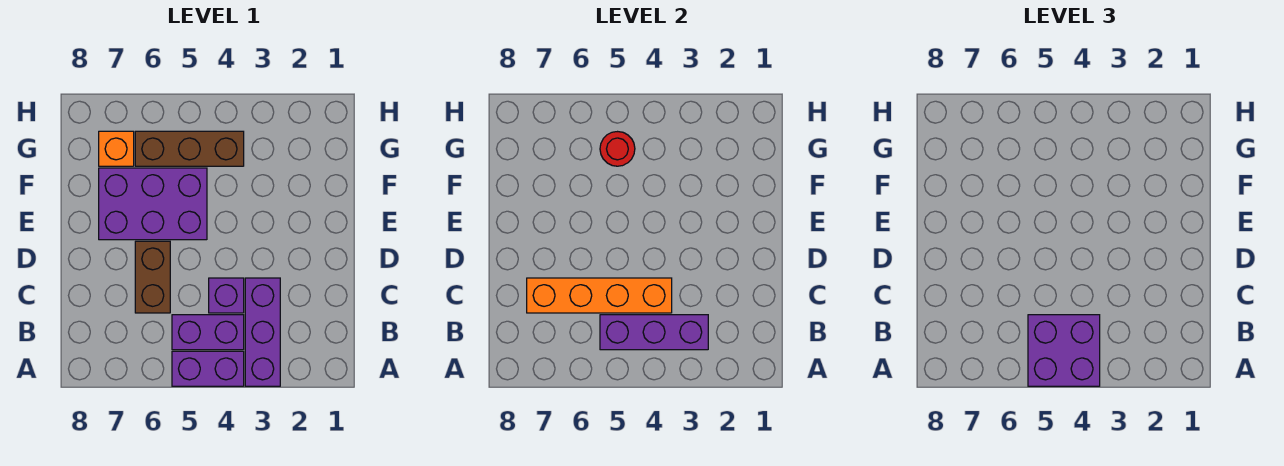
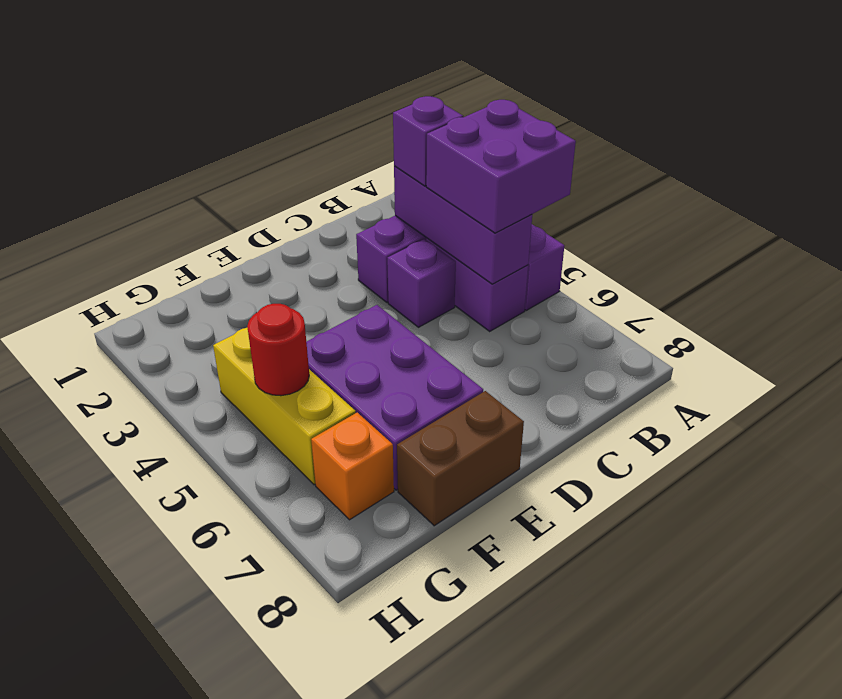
none -> purple 1x1 brick [393,96,463,186]
orange 1x4 brick [527,278,672,313] -> none
brown 1x2 brick [135,241,170,313] -> brown 1x2 brick moved to [397,391,524,526]
brown 1x3 brick [135,131,244,166] -> yellow 1x3 brick [213,328,356,485]

